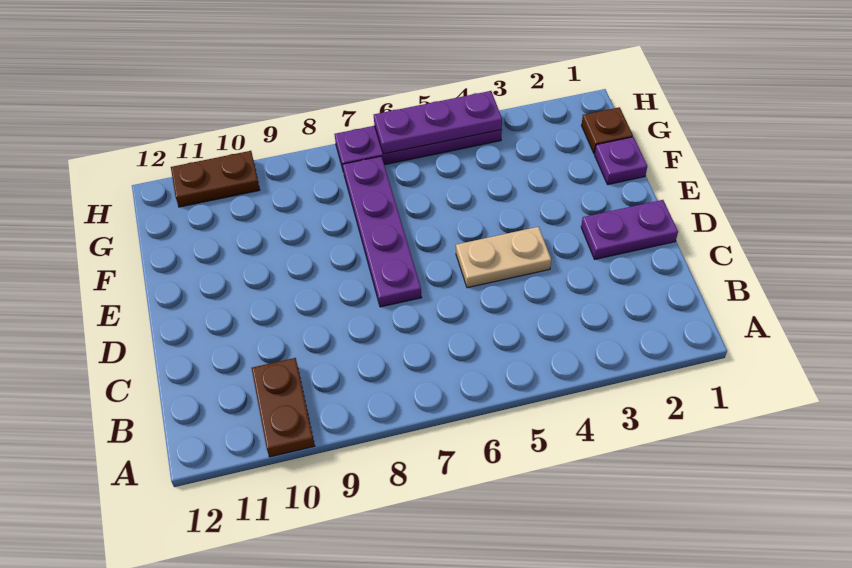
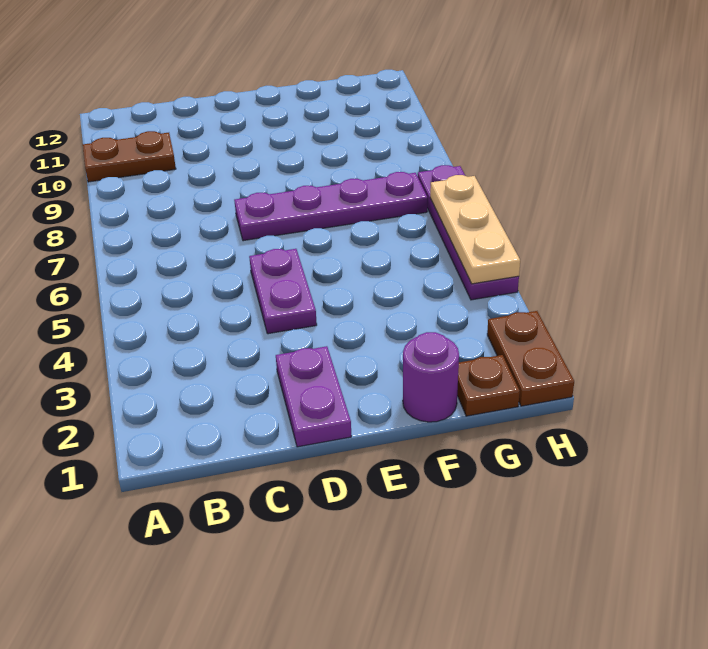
tan 1x2 plate [456,227,551,288] -> purple 1x2 plate [249,249,317,334]
purple 1x1 plate [595,137,647,185] -> purple 1x1 round brick [403,332,459,422]
purple 1x3 plate [374,91,502,154] -> tan 1x3 plate [430,175,520,284]
brown 1x2 plate [171,151,260,207] -> brown 1x2 plate moved to [487,311,574,406]

